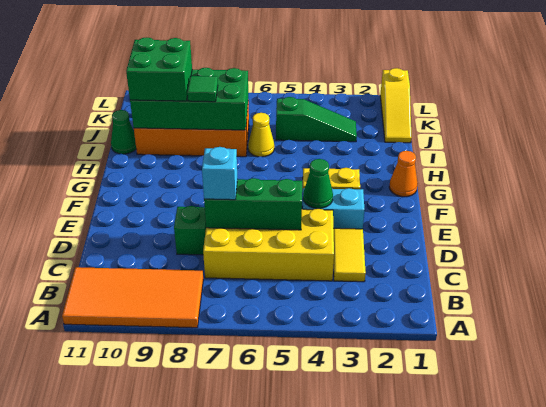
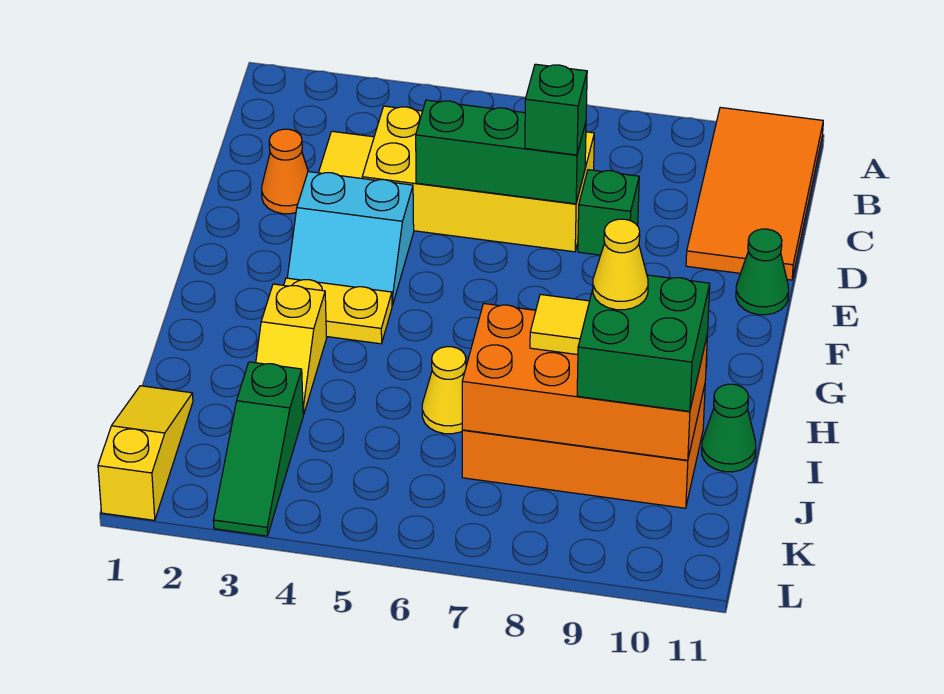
orange 2x4 tile [62,267,203,328] -> orange 2x4 tile turned to [686,107,823,280]
cyan 1x1 brick [202,147,238,200] -> green 1x1 brick [525,64,587,155]
green 1x1 cone [303,159,333,208] -> green 1x1 cone moved to [736,229,789,315]
orange 1x1 cone [389,151,418,197] -> orange 1x1 cone moved to [262,129,308,214]
none -> yellow 1x2 slope [256,284,327,415]
green 2x4 brick [130,68,248,130] -> orange 2x4 brick [462,304,707,460]
green 1x1 tile [187,76,218,102] -> yellow 1x1 tile [530,294,589,355]
none -> yellow 1x1 cone [593,219,648,310]
green 1x3 slope [276,97,357,142] -> green 1x3 slope turned to [213,362,303,536]

